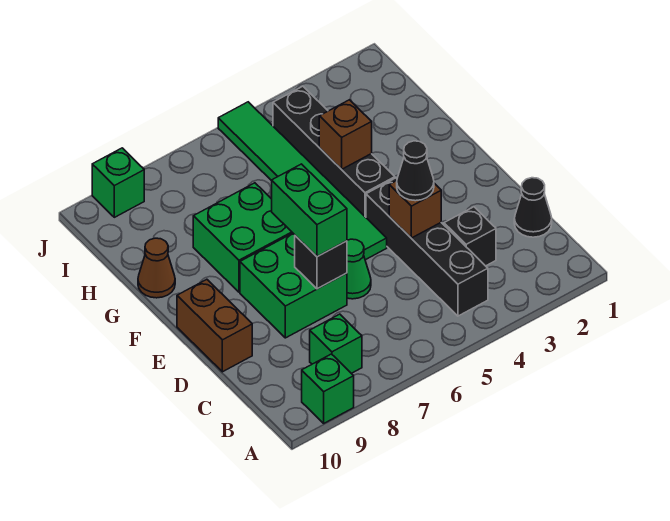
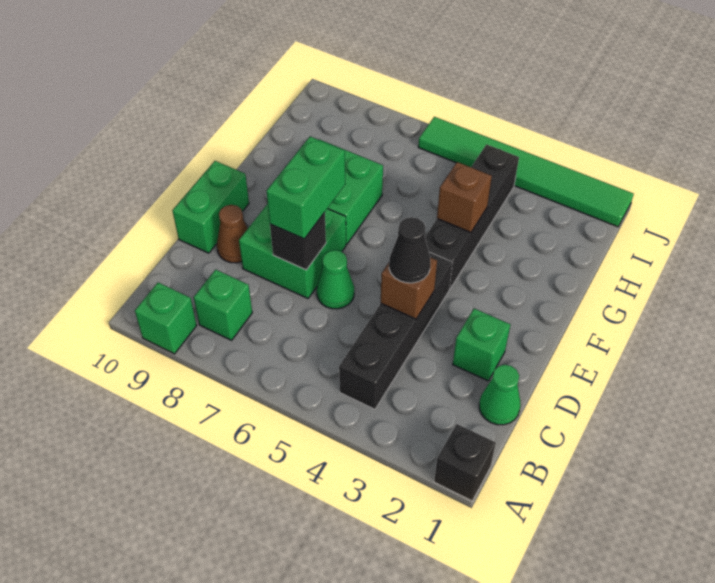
black 1x1 cone [514,178,552,237] -> green 1x1 cone [479,365,521,425]
black 1x1 brick [444,207,496,266] -> black 1x1 brick moved to [434,424,496,501]
brown 1x2 brick [177,279,252,372] -> green 1x2 brick [172,161,249,253]
green 1x6 tile [218,102,387,260] -> green 1x6 tile turned to [418,117,634,227]
brown 1x1 cone [138,238,175,298] -> brown 1x1 cone moved to [217,205,248,263]
green 1x1 brick [92,148,144,217] -> green 1x1 brick moved to [453,309,510,381]

